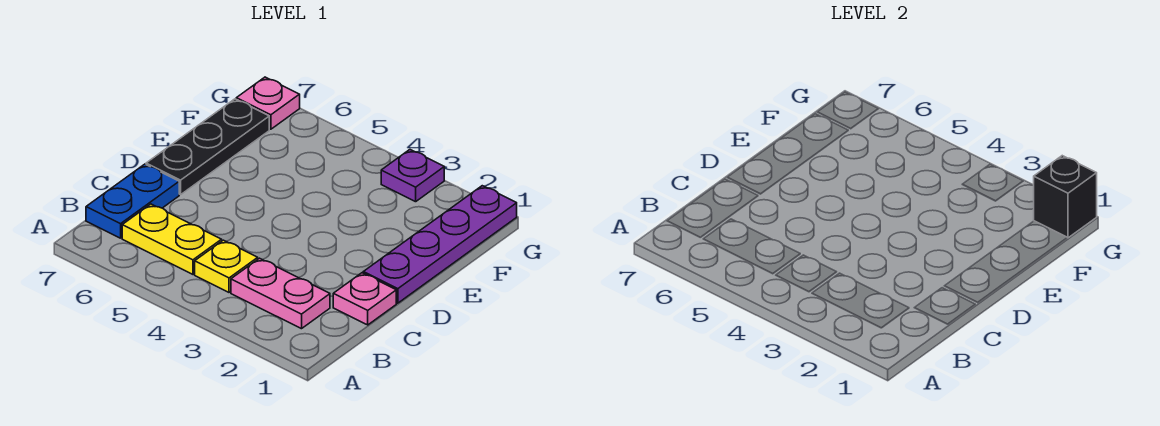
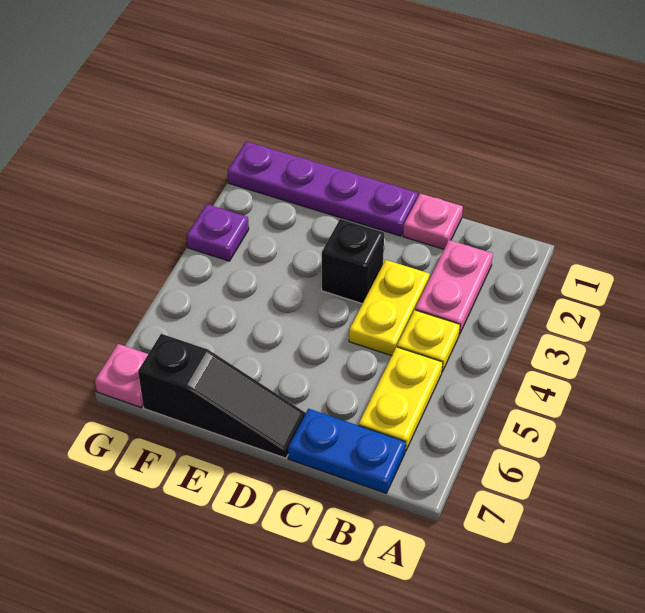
none -> yellow 1x2 plate [349,260,430,356]
black 1x3 plate [146,99,269,195] -> black 1x3 slope [138,334,306,458]
black 1x1 brick [1034,156,1097,238] -> black 1x1 brick moved to [322,219,384,304]

